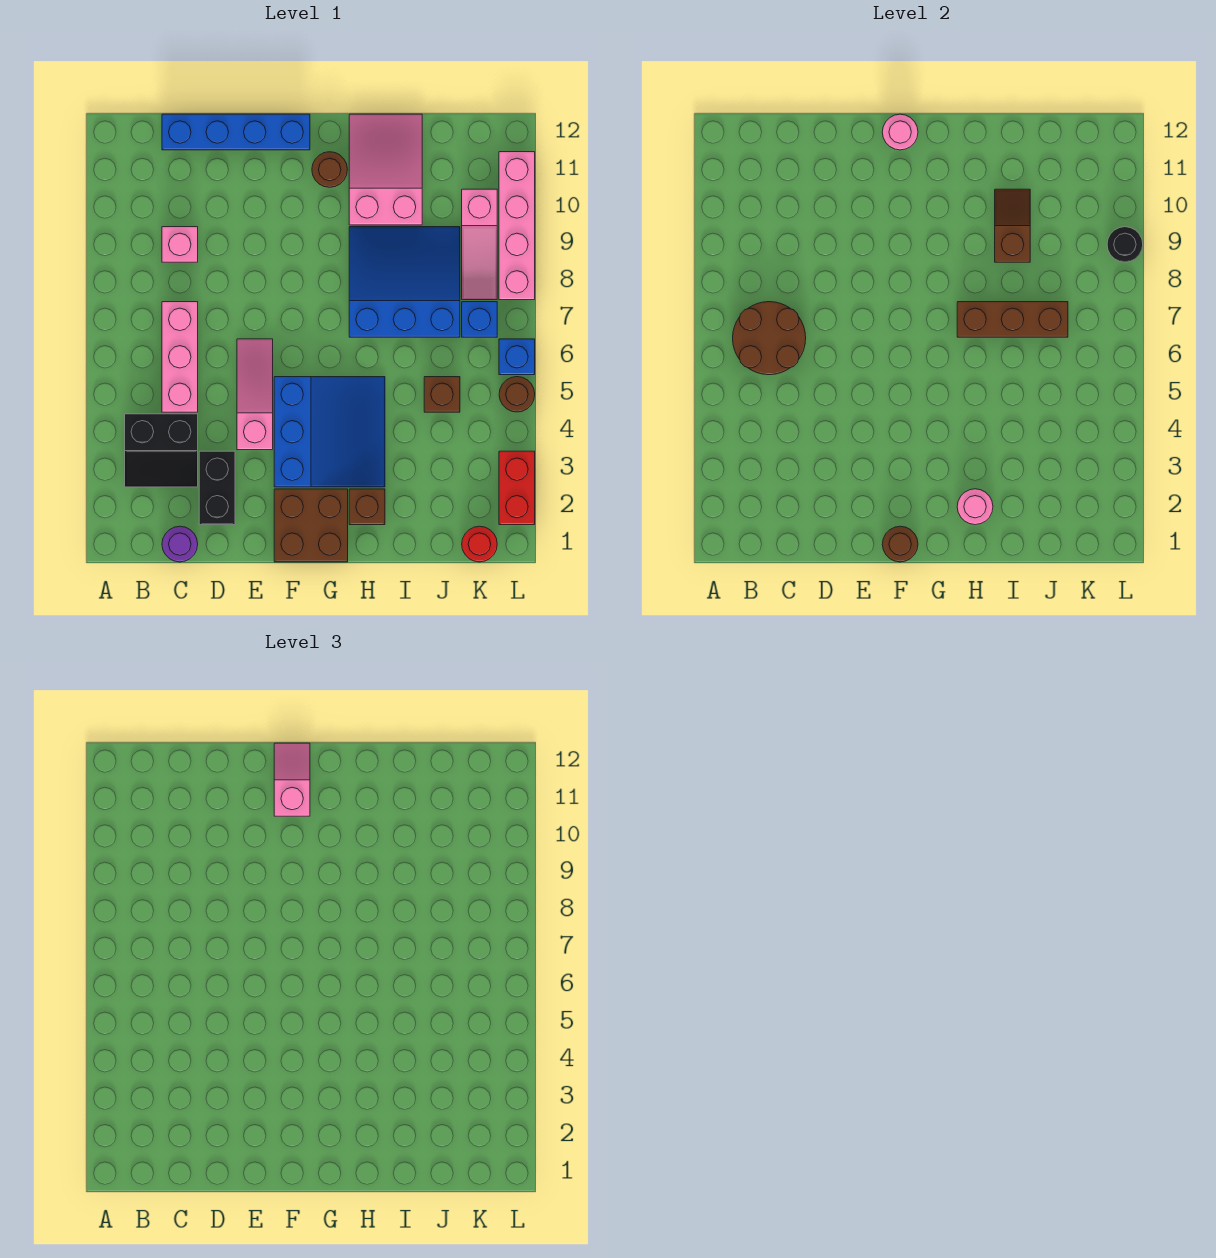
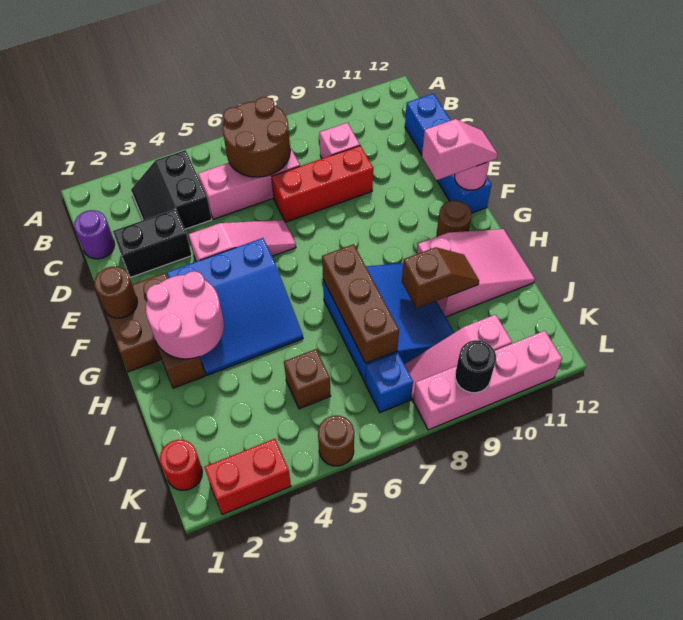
none -> red 1x3 brick [272,146,373,222]
pink 1x1 round brick [957,489,993,525] -> pink 2x2 round brick [146,271,224,359]
blue 1x1 brick [499,339,535,375] -> none

